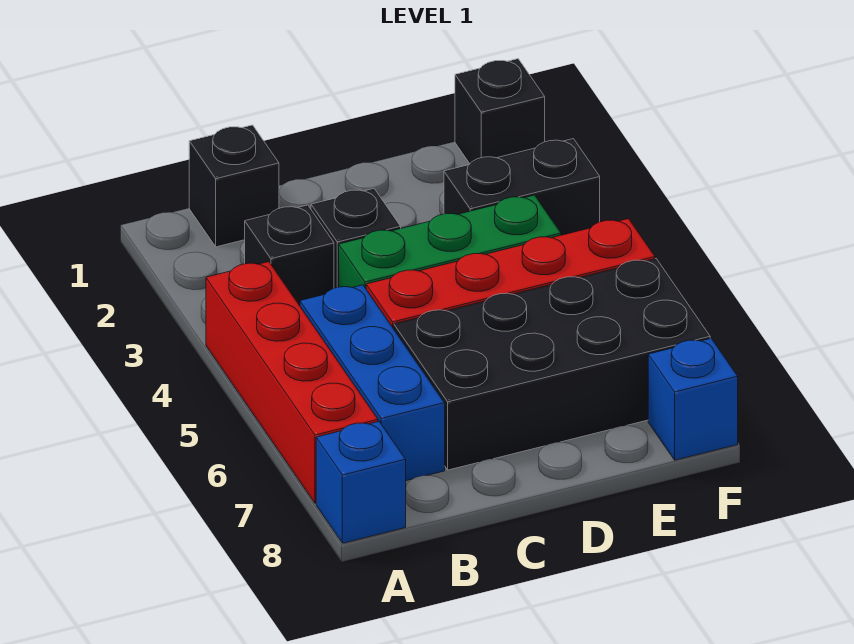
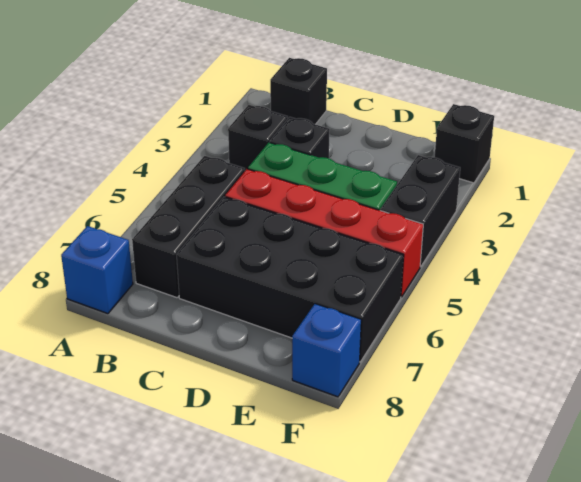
red 1x4 brick [206,262,378,503] -> none
blue 1x3 brick [300,285,445,481] -> black 1x3 brick [132,156,245,298]
black 1x2 brick [444,139,600,235] -> black 1x2 brick turned to [380,155,460,267]

